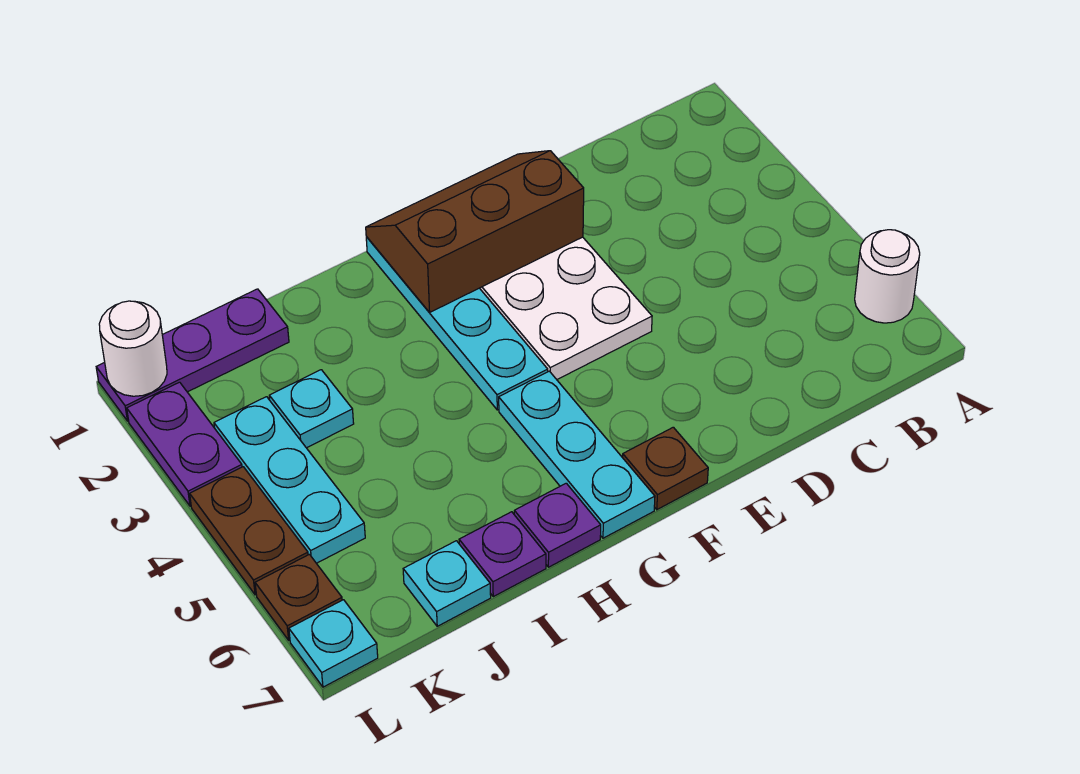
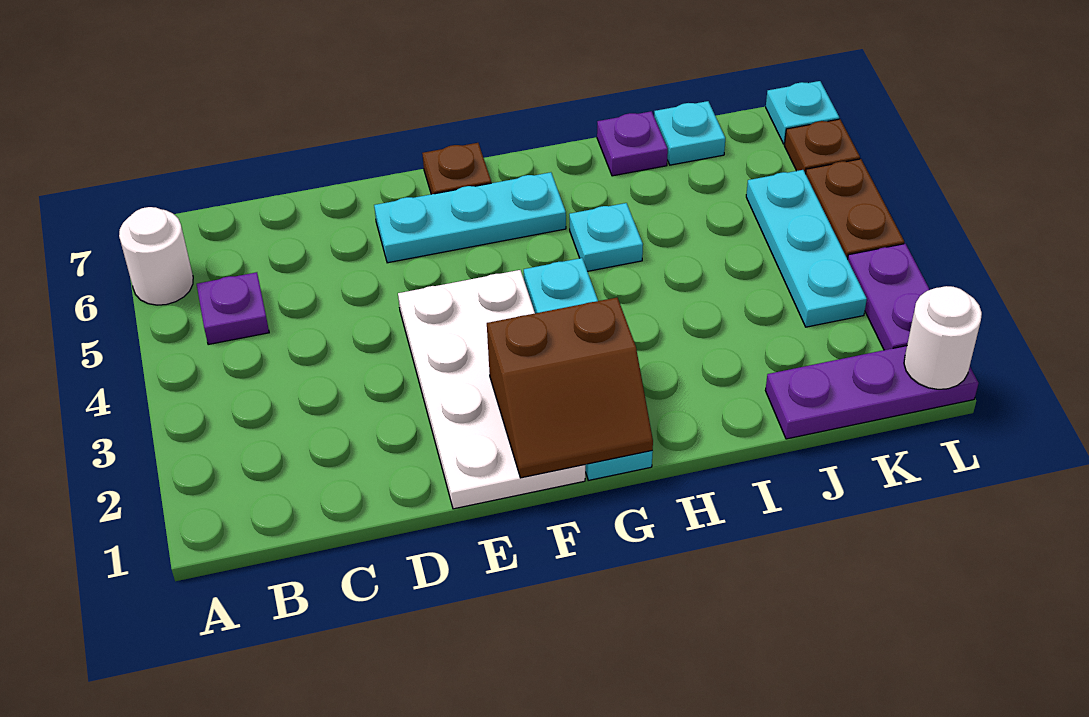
brown 2x3 slope [366,151,584,313] -> brown 2x2 slope [487,298,653,478]
cyan 1x3 plate [499,371,655,538] -> cyan 1x3 plate turned to [374,172,566,263]
purple 1x1 plate [514,483,601,567] -> purple 1x1 plate moved to [197,272,269,345]
cyan 1x1 plate [269,370,354,448] -> cyan 1x1 plate moved to [569,203,643,271]

